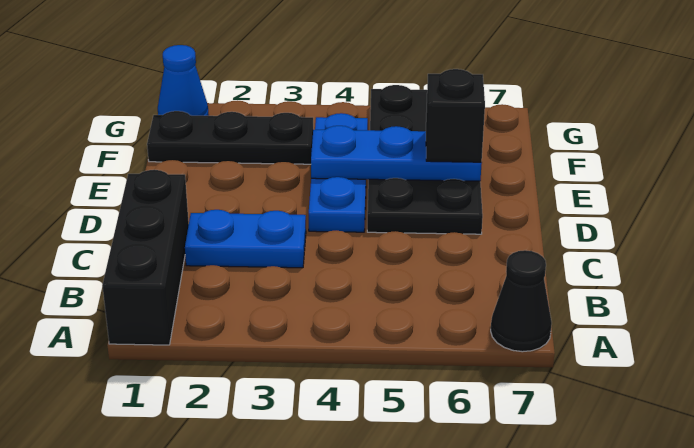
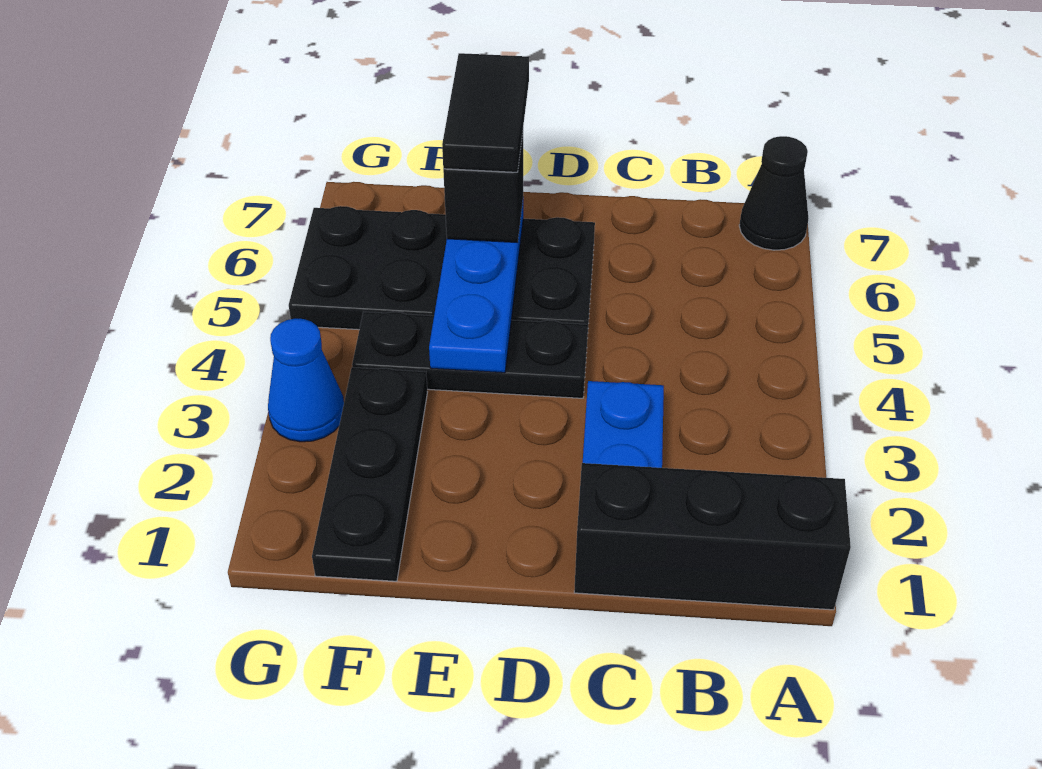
blue 1x3 plate [309,113,368,232] -> black 1x3 plate [352,312,588,398]
none -> black 1x2 tile [442,53,529,172]
blue 1x1 cone [158,45,209,116] -> blue 1x1 cone moved to [268,318,344,442]

